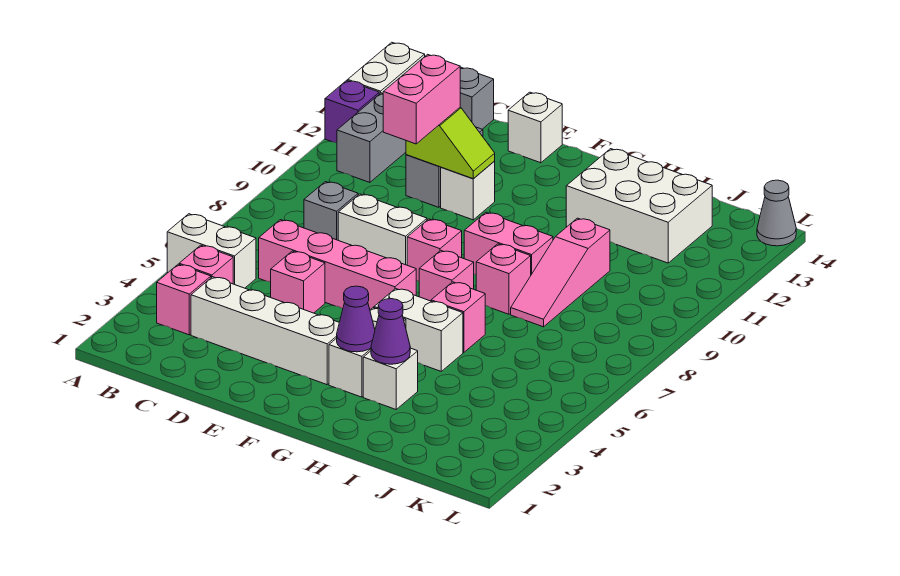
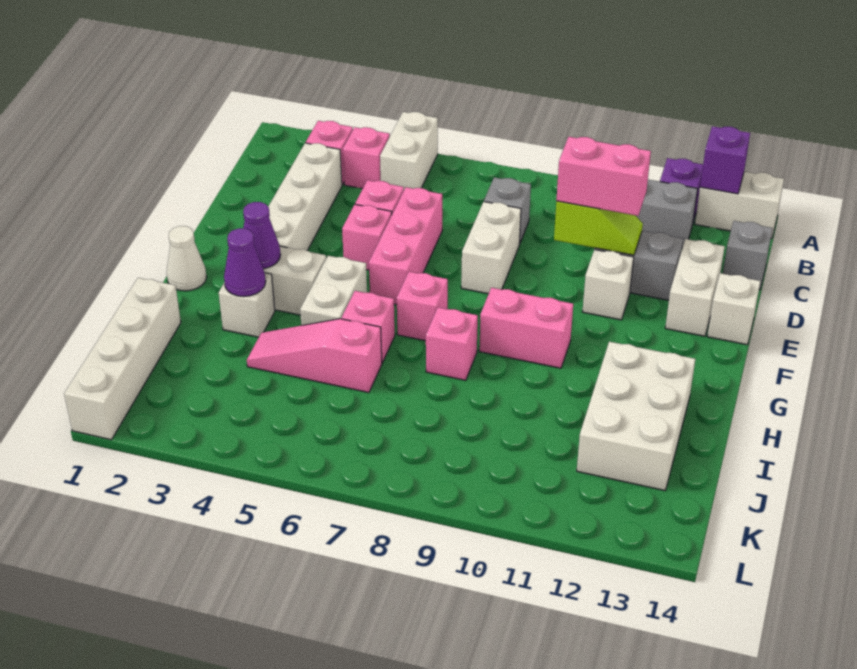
none -> purple 1x1 brick [700,126,750,194]
pink 1x4 brick [259,220,416,310] -> pink 1x3 brick [369,187,442,305]
lime 1x2 slope [406,107,495,179] -> lime 1x2 slope turned to [554,201,643,255]
none -> white 1x2 brick [665,239,725,336]
pink 1x1 brick [407,219,462,281] -> pink 1x1 brick moved to [342,204,392,270]
none -> white 1x1 cone [167,226,207,291]
pink 1x2 brick [464,212,553,275] -> pink 1x2 brick turned to [479,288,573,368]
none -> white 1x4 brick [64,278,181,440]
pink 1x3 slope [511,218,610,327] -> pink 1x3 slope moved to [247,319,382,393]
grey 1x1 cone [757,180,796,246] -> none

